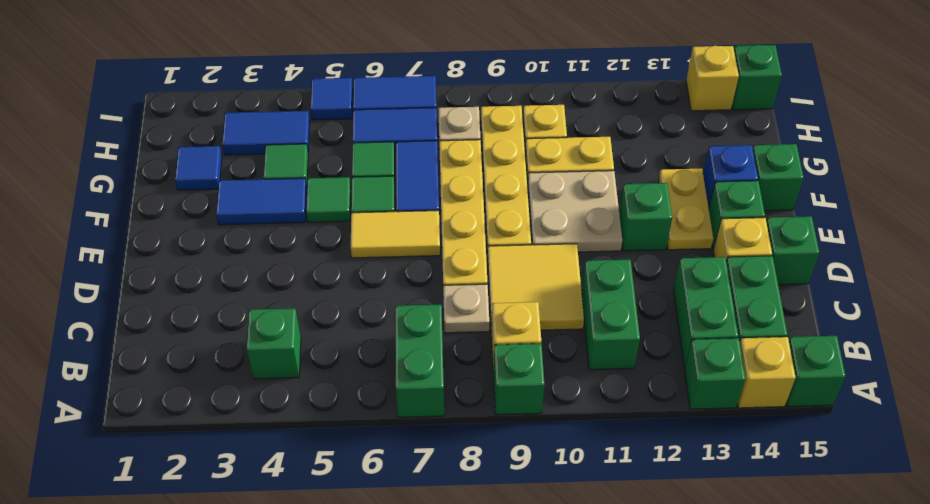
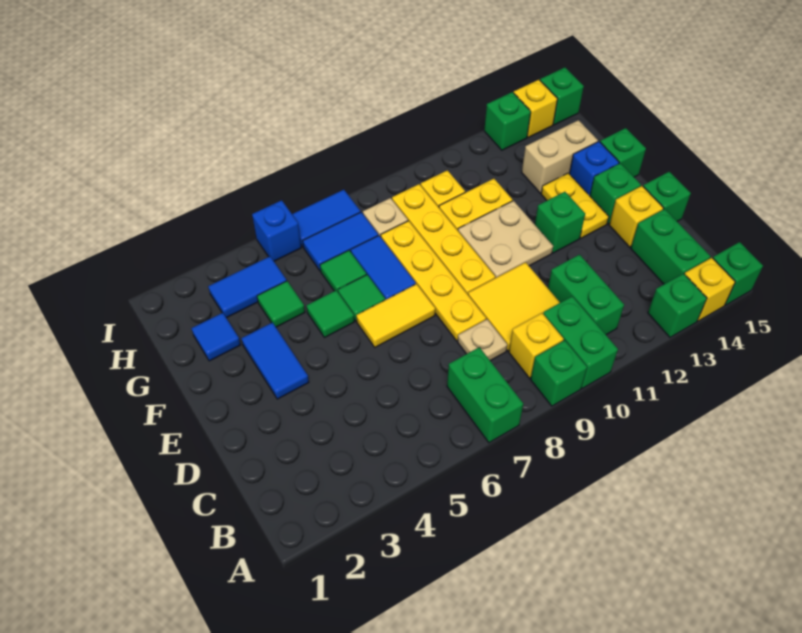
green 1x1 brick [246,308,301,379] -> green 1x1 brick moved to [484,92,531,150]
green 1x2 brick [674,257,738,367] -> green 1x2 brick moved to [543,296,618,388]
blue 1x2 tile [216,178,307,225] -> blue 1x2 tile turned to [241,323,309,399]
none -> tan 1x2 brick [522,120,598,193]
blue 1x1 tile [310,78,353,120] -> blue 1x1 brick [252,200,301,261]

